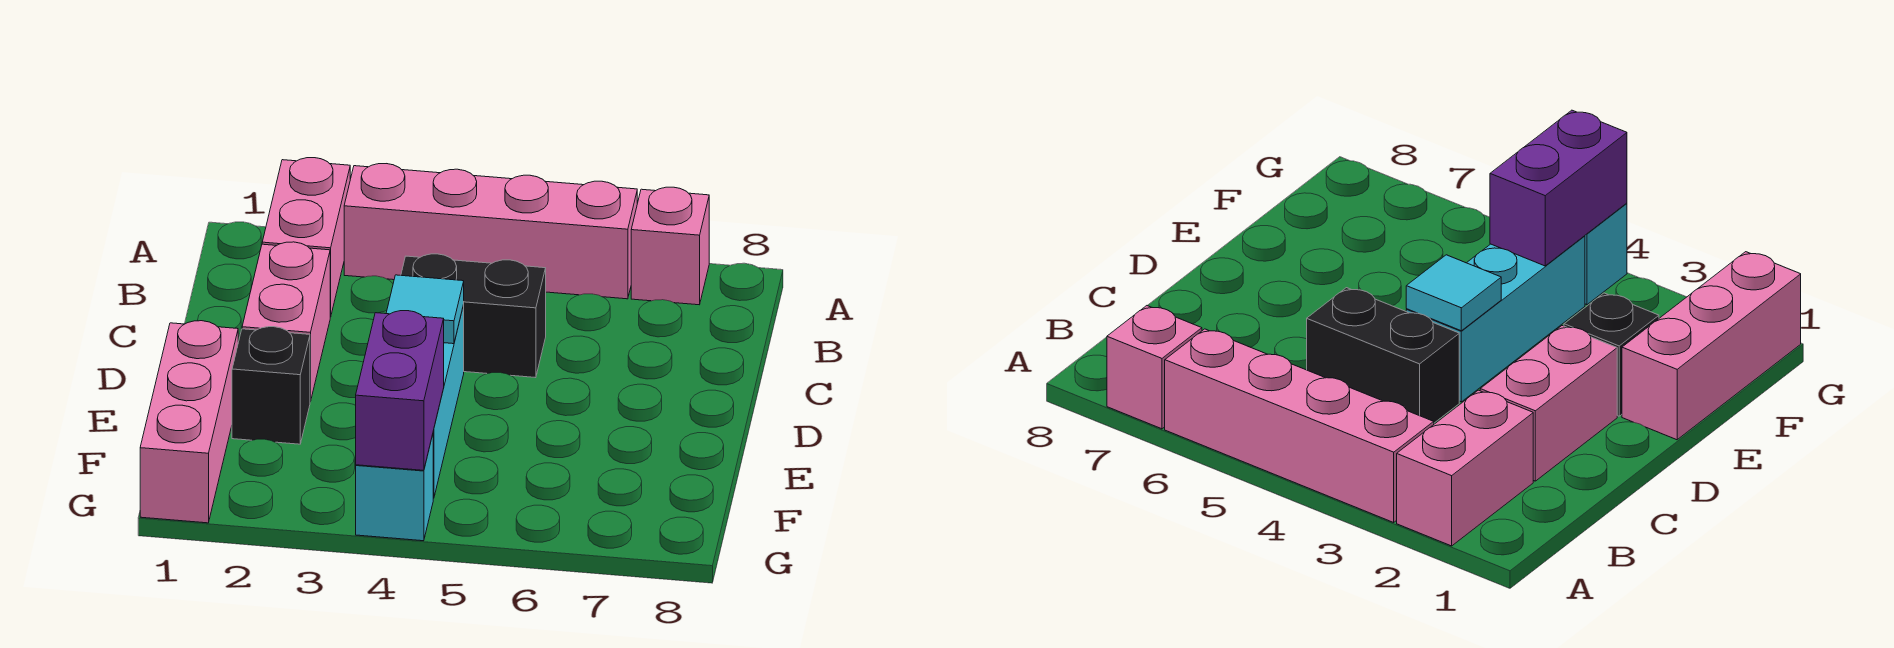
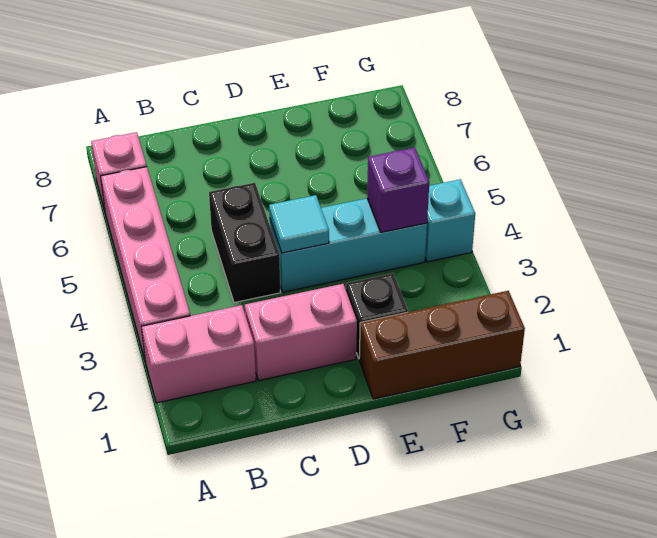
pink 1x3 brick [140,321,238,523] -> brown 1x3 brick [359,291,525,399]
purple 1x2 brick [356,311,444,470] -> purple 1x1 brick [367,148,429,232]

